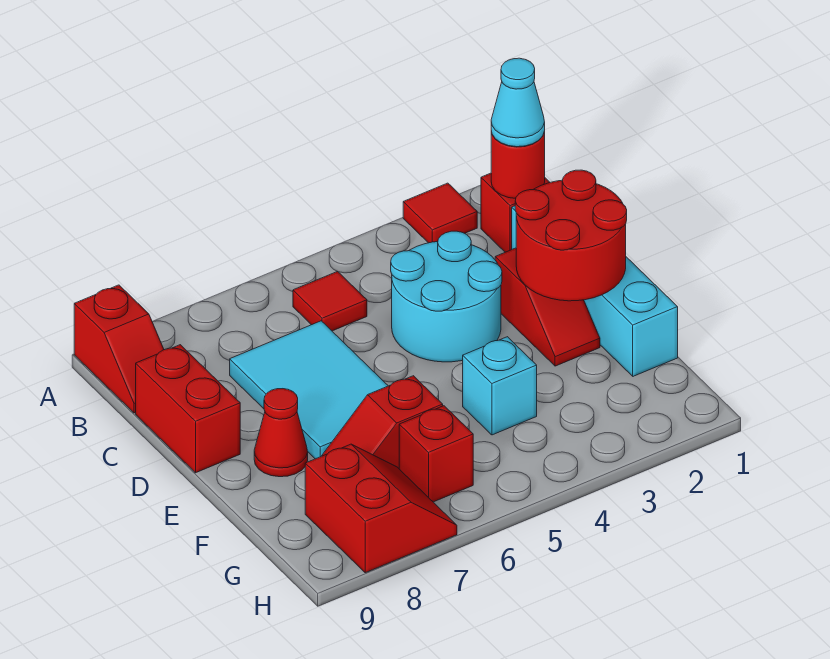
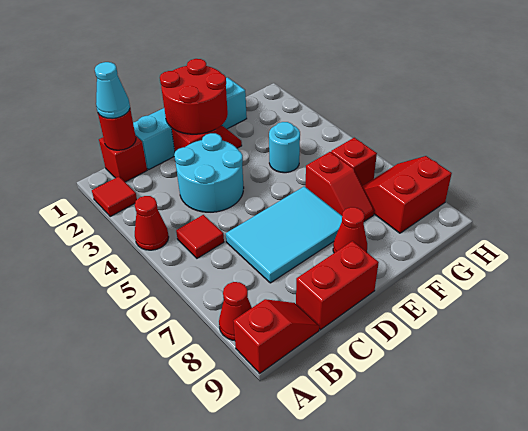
none -> red 1x1 cone [135,196,169,250]
none -> red 1x1 cone [219,282,252,340]
cyan 1x1 brick [463,337,537,435] -> cyan 1x1 round brick [269,122,300,173]

